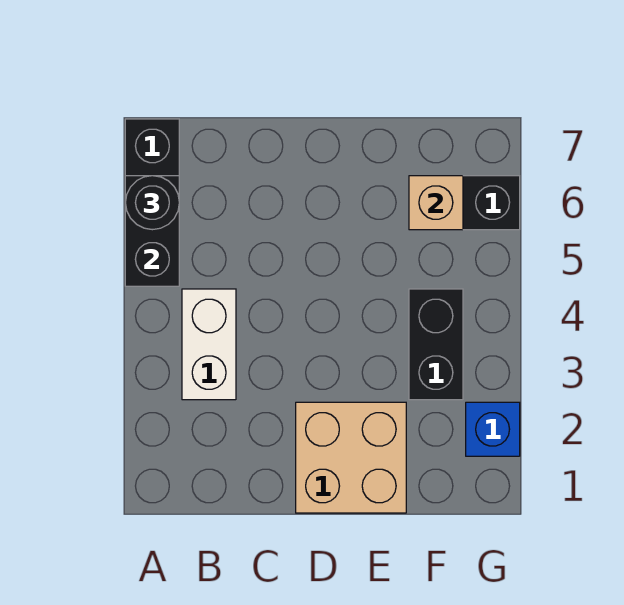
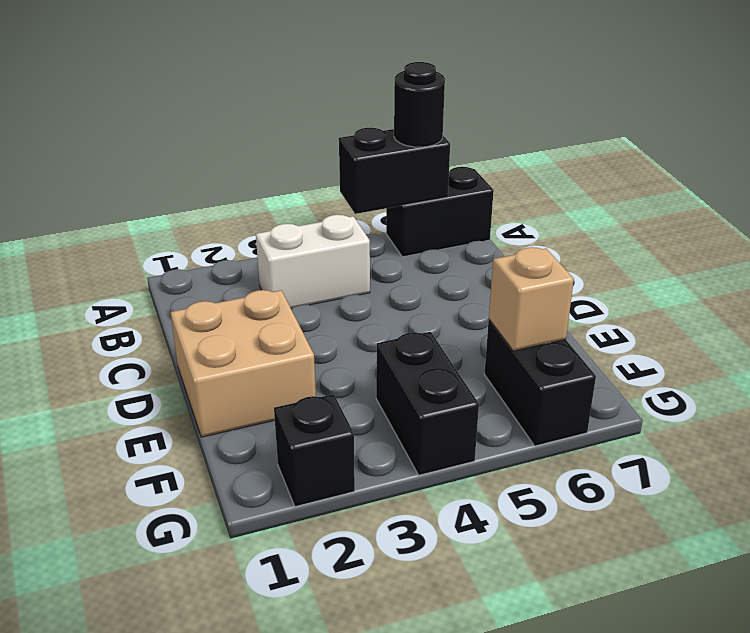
black 1x2 brick [409,289,463,400] -> black 1x2 brick turned to [376,332,479,475]
blue 1x1 brick [466,402,520,456] -> black 1x1 brick [274,394,355,507]

